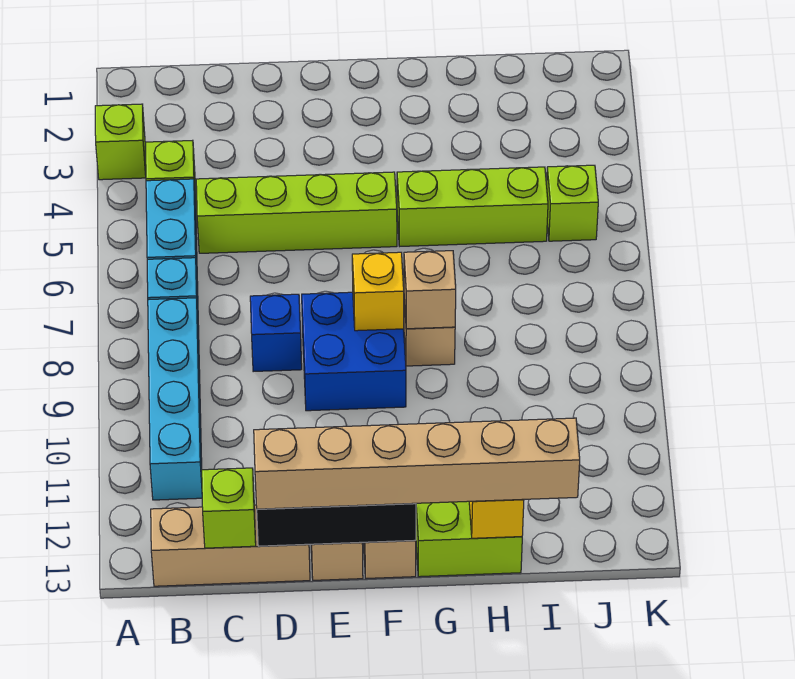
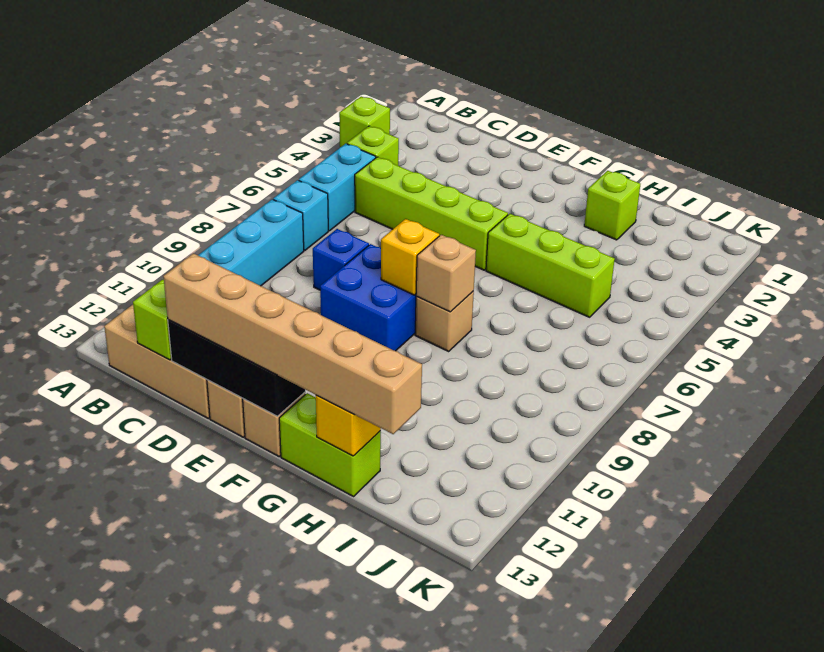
lime 1x1 brick [547,165,598,241] -> lime 1x1 brick moved to [584,171,640,240]

